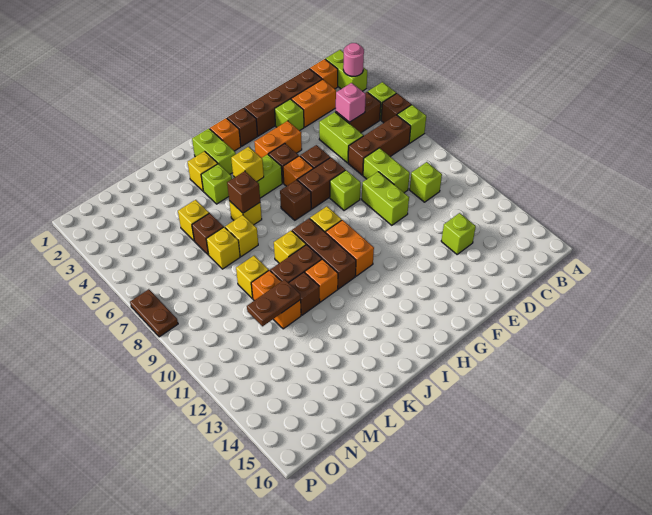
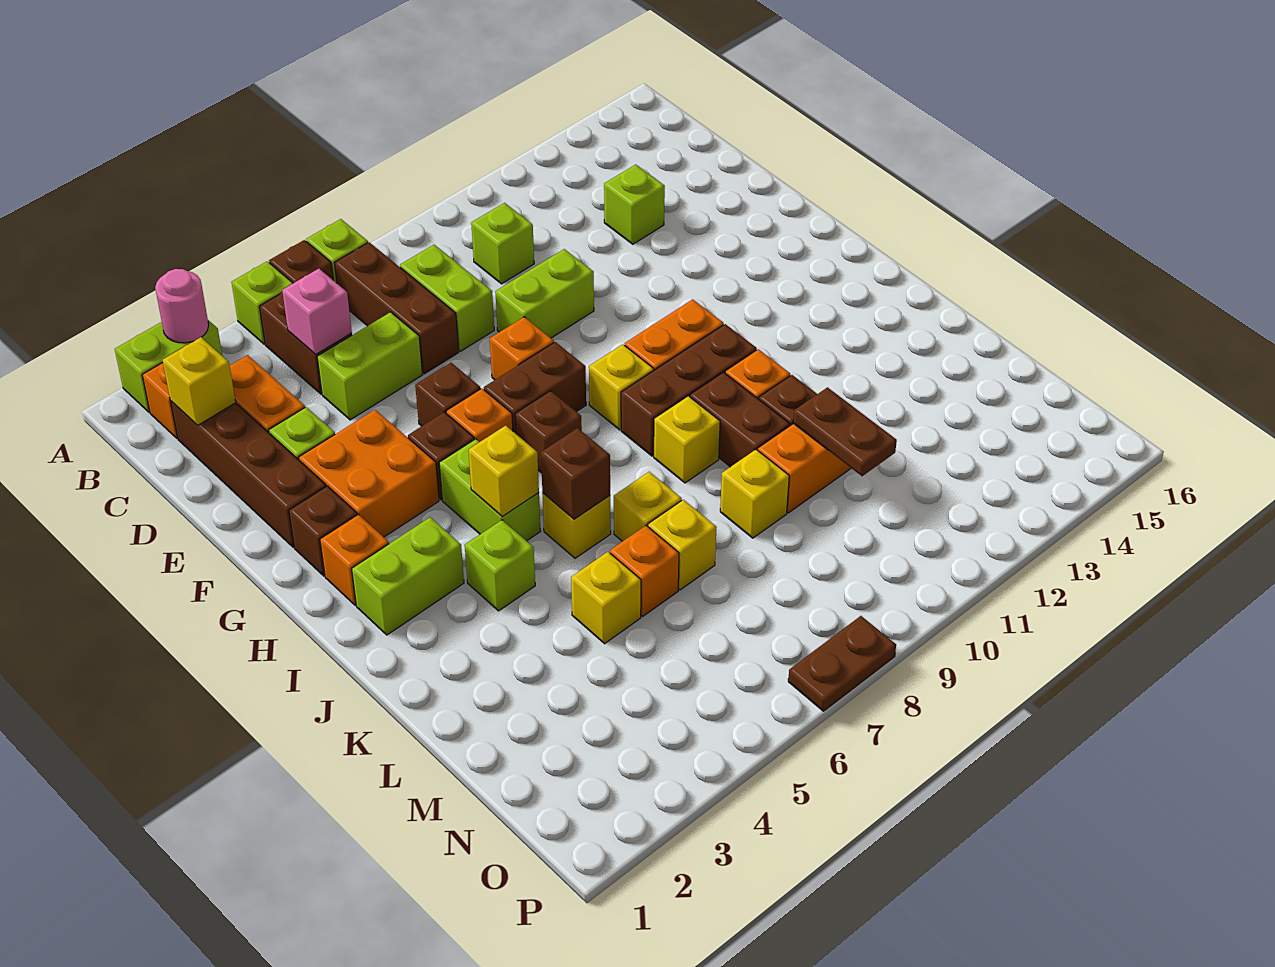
lime 1x2 brick [363,148,410,193] -> lime 1x2 brick turned to [400,245,494,351]
orange 1x2 brick [255,121,302,158] -> orange 2x2 brick [299,410,439,537]
brown 1x2 brick [298,158,345,209] -> brown 1x2 brick turned to [484,342,586,434]
lime 1x1 brick [330,170,361,210] -> orange 1x1 brick [490,317,554,380]
yellow 1x1 brick [188,151,218,191] -> yellow 1x1 brick moved to [163,337,236,425]
brown 1x1 brick [192,213,224,255] -> orange 1x1 brick [610,526,679,616]

